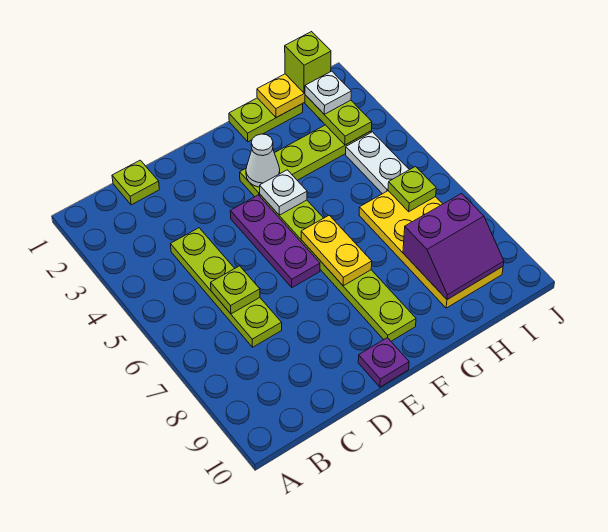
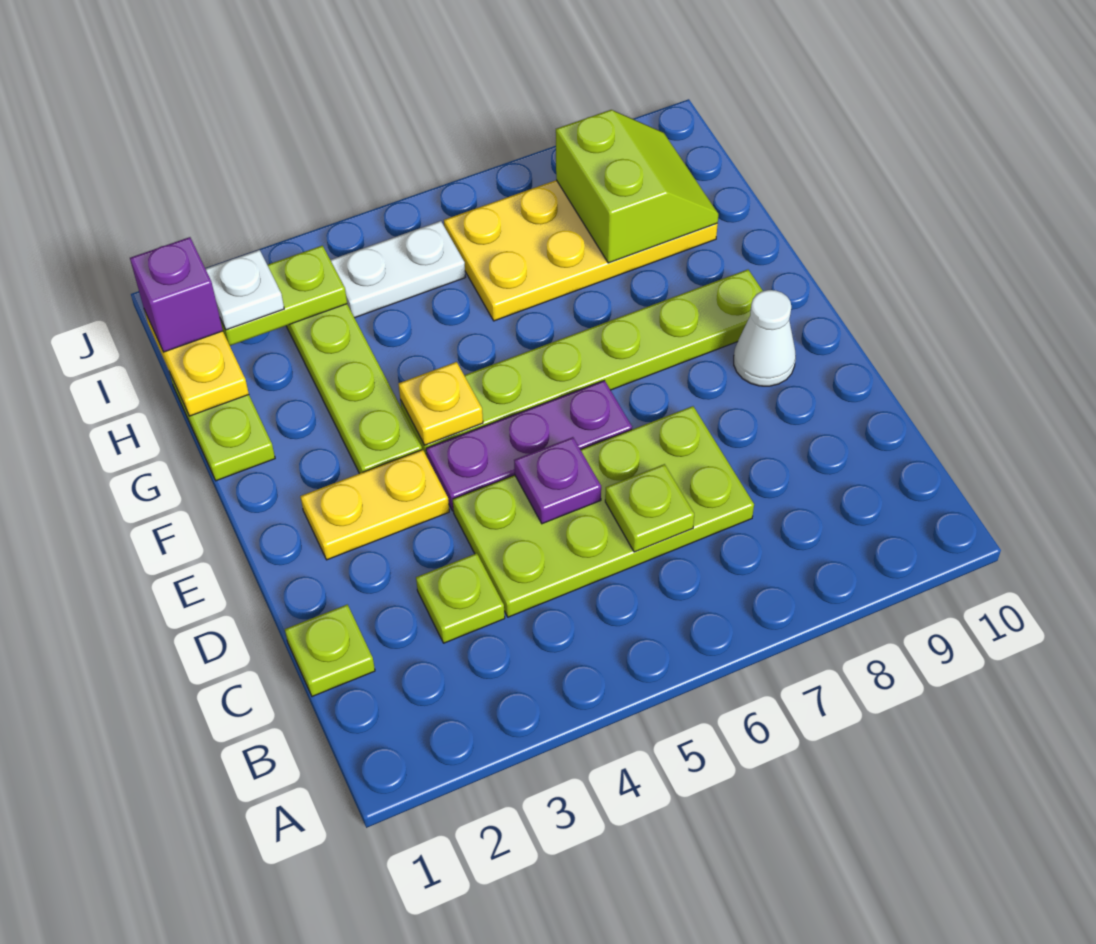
lime 1x4 plate [170,228,282,347] -> lime 2x4 plate [453,406,754,617]
purple 1x1 plate [358,338,409,387] -> purple 1x1 plate moved to [514,437,601,524]
white 1x1 cone [246,134,280,187] -> white 1x1 cone moved to [734,290,796,386]
white 1x1 plate [260,170,307,215] -> yellow 1x1 plate [398,362,483,445]
yellow 1x2 plate [301,215,372,286] -> yellow 1x2 plate moved to [300,450,449,560]
purple 2x2 slope [403,194,504,300] -> lime 2x2 slope [556,110,718,263]
lime 1x1 brick [285,32,331,93] -> purple 1x1 brick [130,237,223,352]
lime 1x1 plate [388,167,436,212] -> lime 1x1 plate moved to [416,553,505,643]

